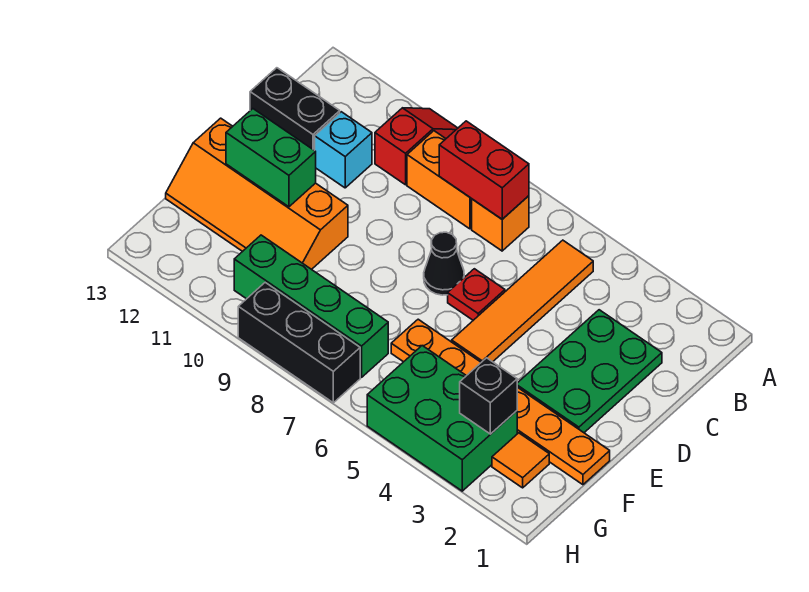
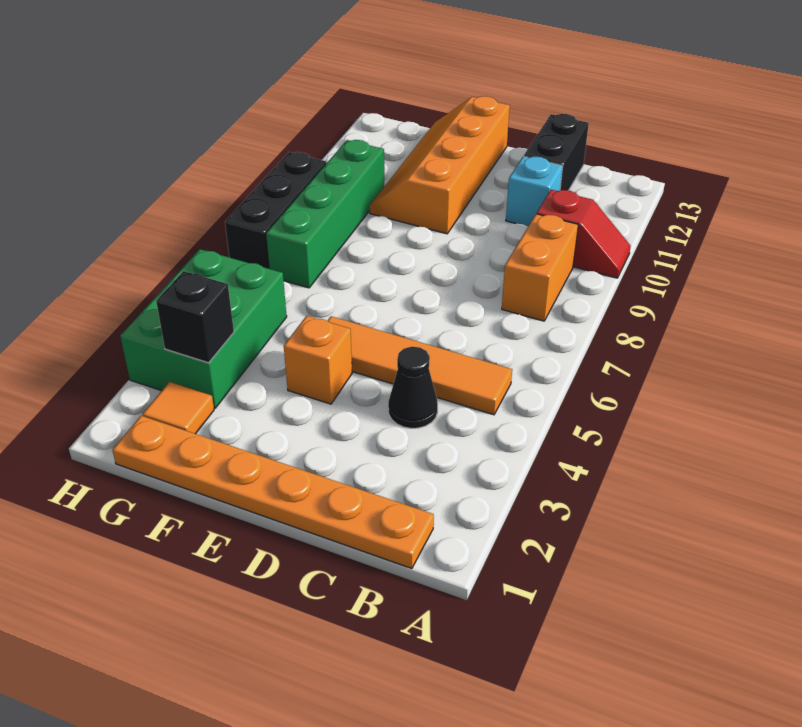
orange 1x1 brick [472,196,529,251] -> orange 1x1 brick moved to [284,316,352,404]
red 1x2 brick [439,121,529,219] -> none
green 2x3 plate [517,310,662,433] -> none
red 1x1 plate [448,269,505,320] -> none
black 1x1 cone [424,232,464,295] -> black 1x1 cone moved to [388,347,438,428]
green 1x2 brick [226,109,316,207] -> none
orange 1x6 plate [391,319,610,485] -> orange 1x6 plate turned to [112,416,434,569]

